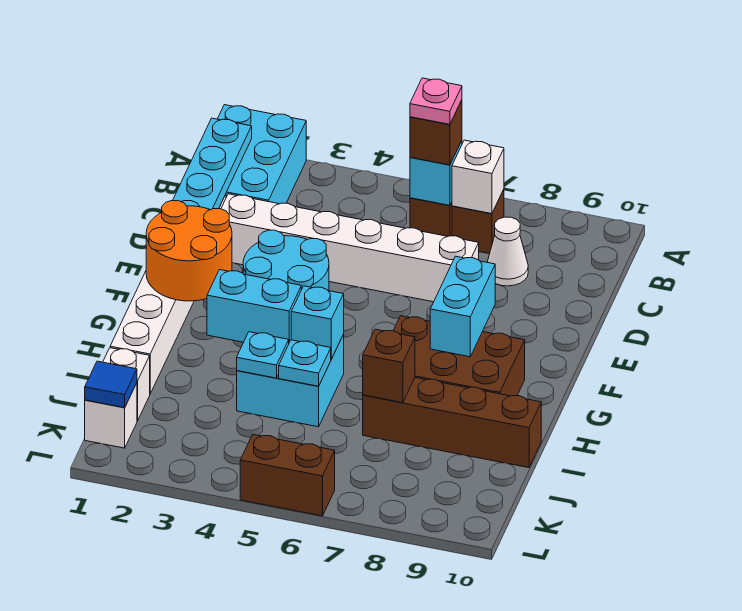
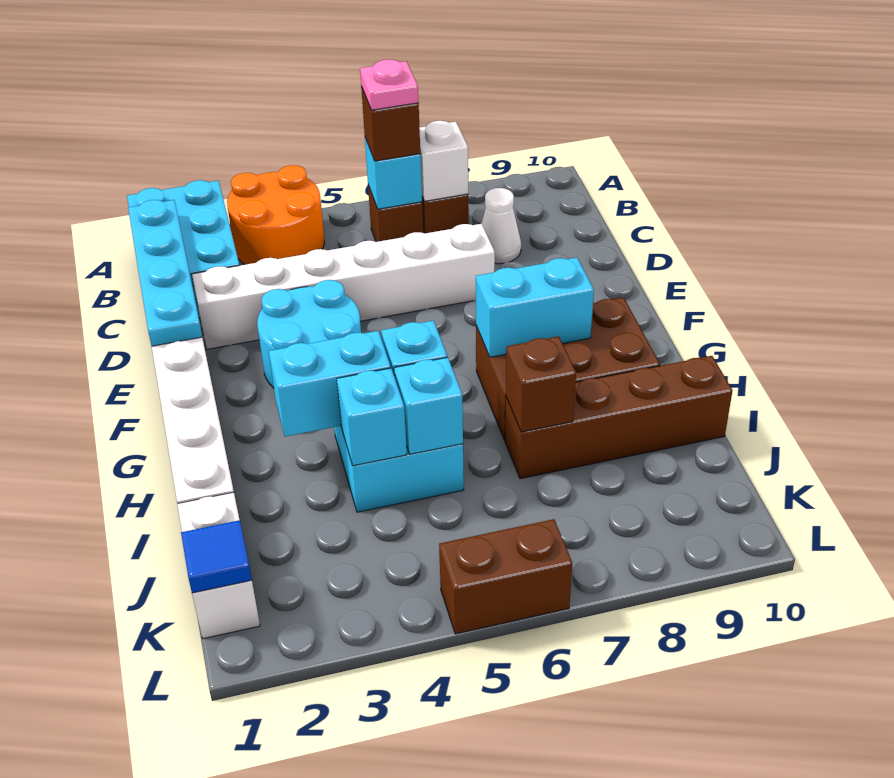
orange 2x2 round brick [146,201,232,301] -> orange 2x2 round brick moved to [227,165,324,265]
cyan 1x2 brick [430,256,495,357] -> cyan 1x2 brick turned to [476,258,594,357]
cyan 1x1 plate [237,332,289,378] -> cyan 1x1 brick [337,368,407,466]
cyan 1x1 plate [279,340,331,386] -> cyan 1x1 brick [394,357,463,454]

